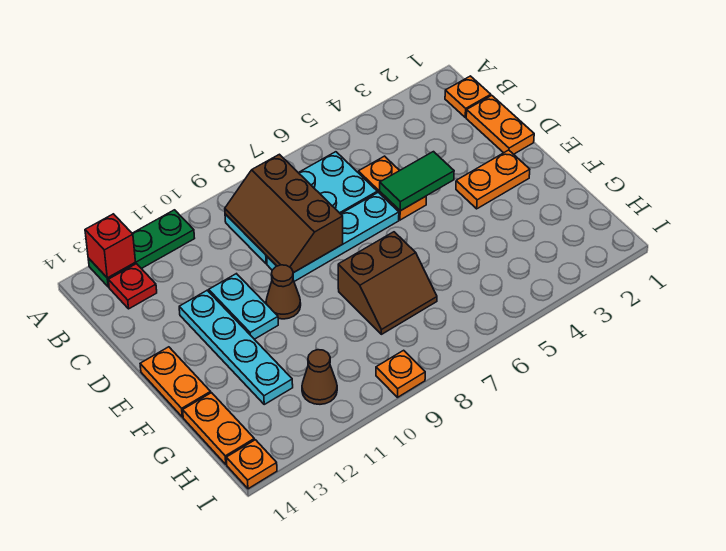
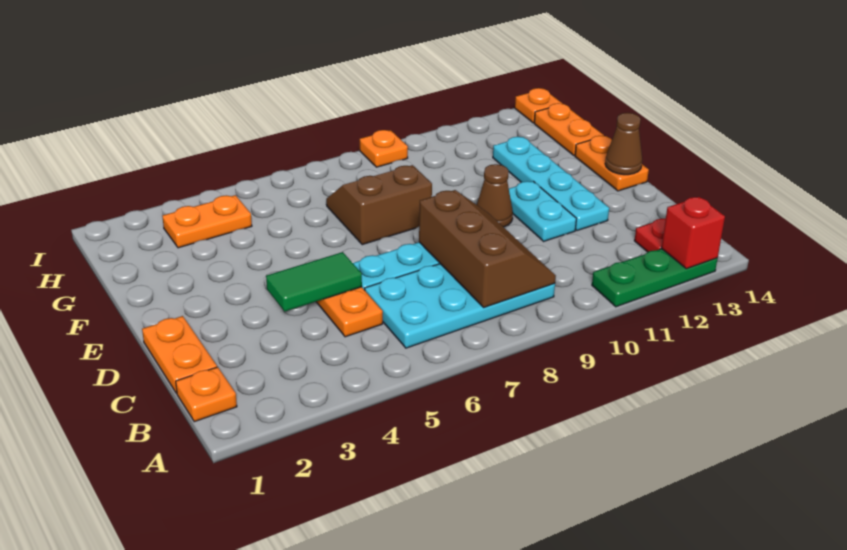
orange 1x2 plate [456,150,530,209] -> orange 1x2 plate moved to [162,195,252,248]
brown 1x1 cone [302,350,337,404] -> brown 1x1 cone moved to [605,113,642,175]

